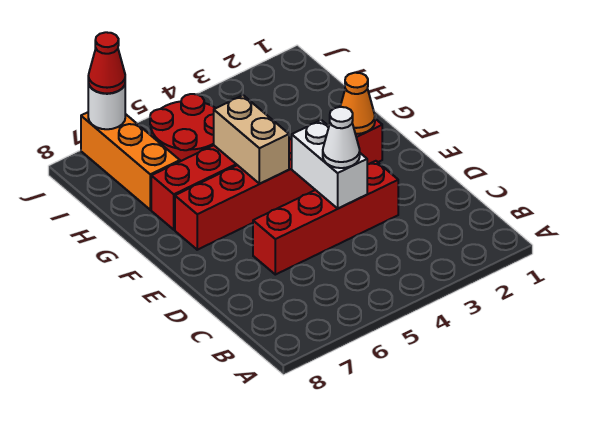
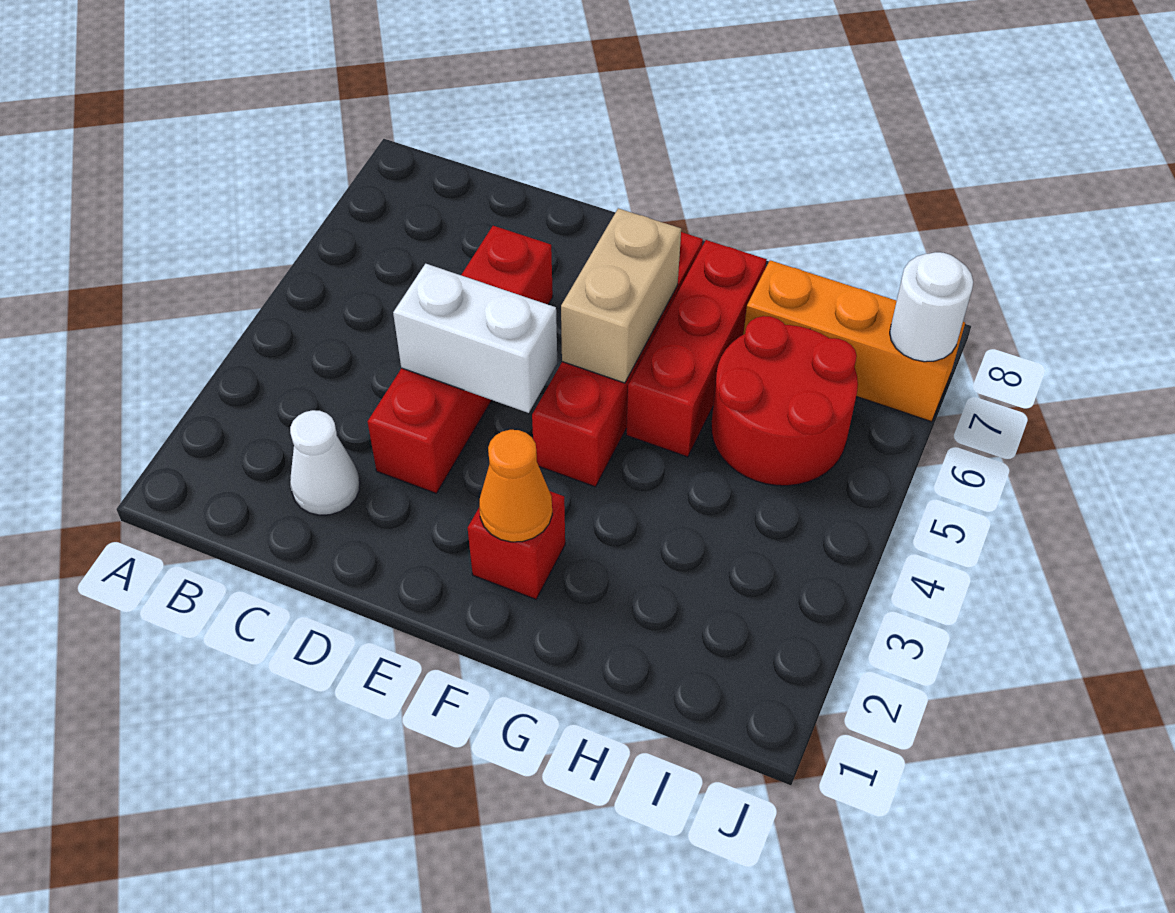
white 1x1 cone [323,107,360,168] -> white 1x1 cone moved to [290,410,360,515]
tan 1x2 brick [214,95,289,184] -> tan 1x2 brick turned to [561,208,681,383]
red 1x1 cone [88,32,125,94] -> none

